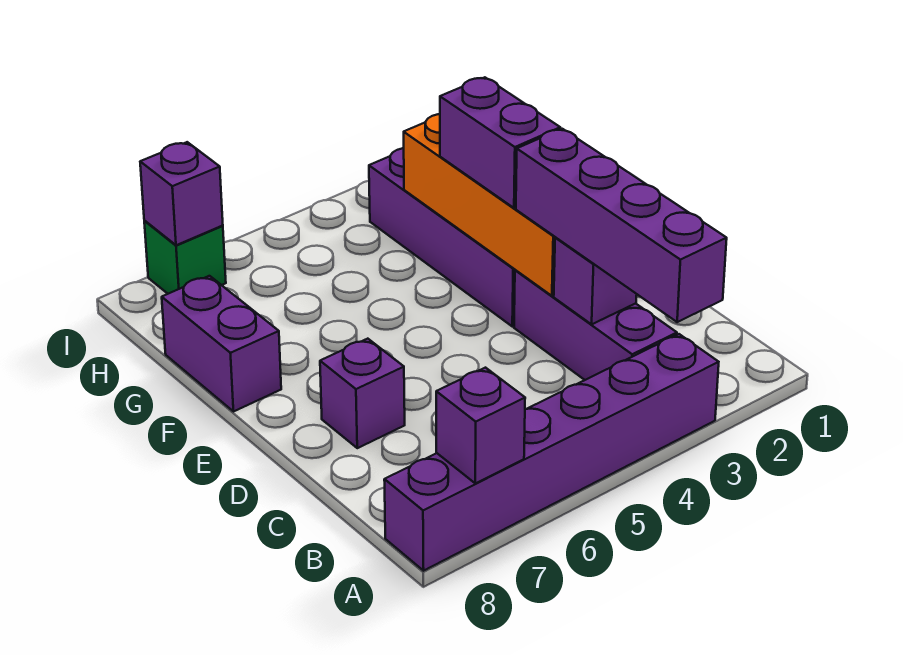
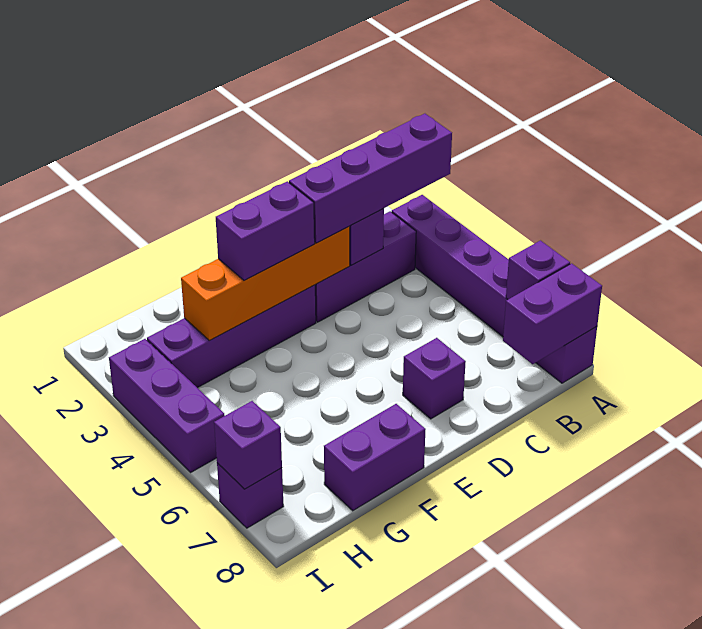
none -> purple 1x2 brick [503,263,602,364]
none -> purple 1x3 brick [109,339,225,472]
green 1x1 brick [144,221,226,294] -> purple 1x1 brick [217,463,284,528]

